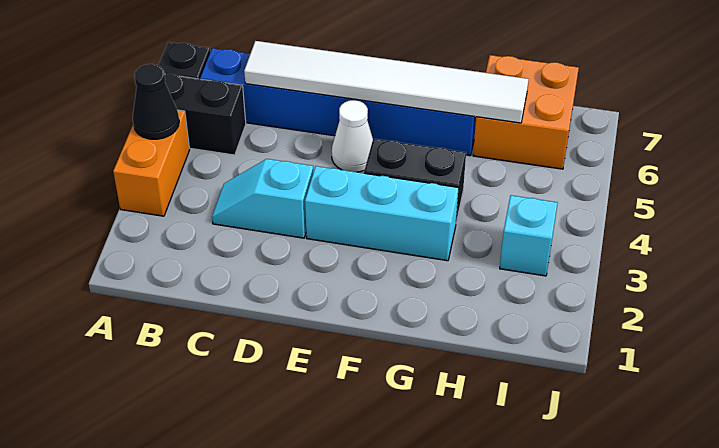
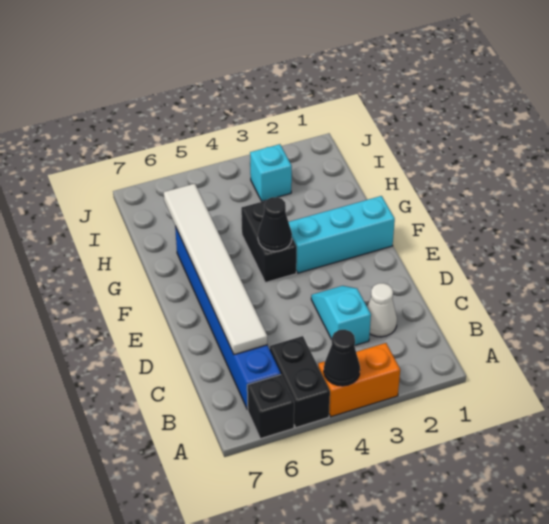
cyan 1x2 slope [212,159,313,238] -> cyan 1x2 slope turned to [311,286,371,345]
cyan 1x3 brick [305,166,459,261] -> cyan 1x3 brick turned to [289,196,395,273]
white 1x1 cone [332,100,373,172] -> white 1x1 cone moved to [367,283,397,337]
none -> black 1x1 cone [258,197,292,251]
orange 2x2 brick [473,55,579,169] -> none

